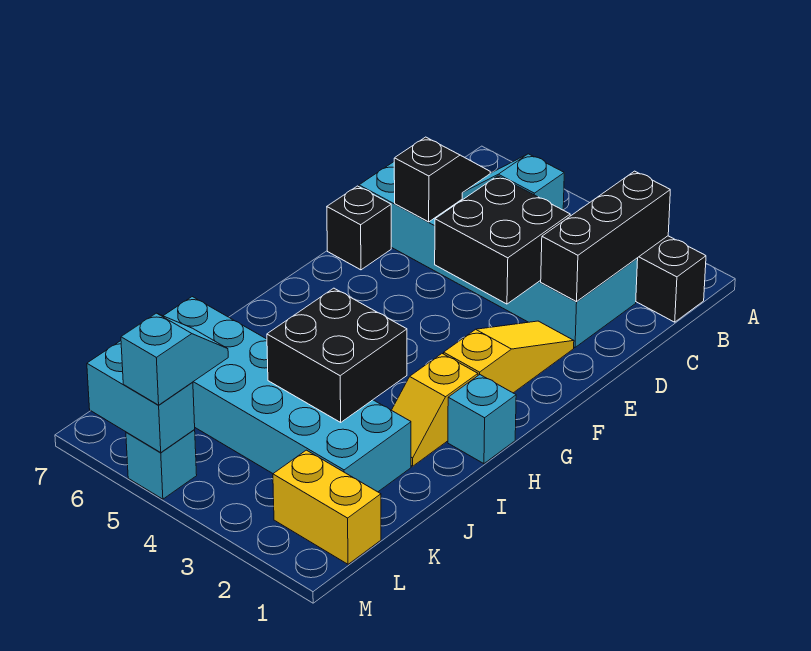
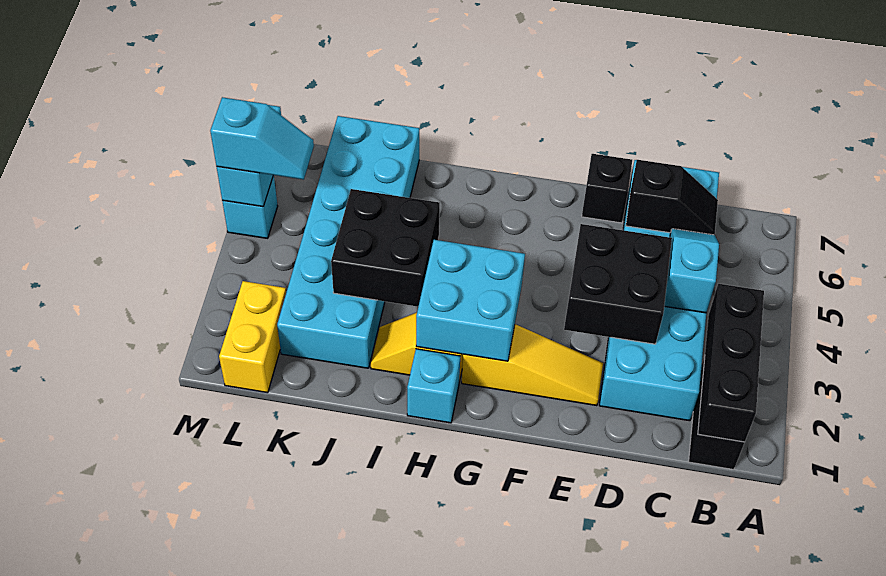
black 1x3 brick [541,171,670,302] -> black 1x3 brick turned to [698,284,764,442]
none -> cyan 2x2 brick [416,240,525,361]

